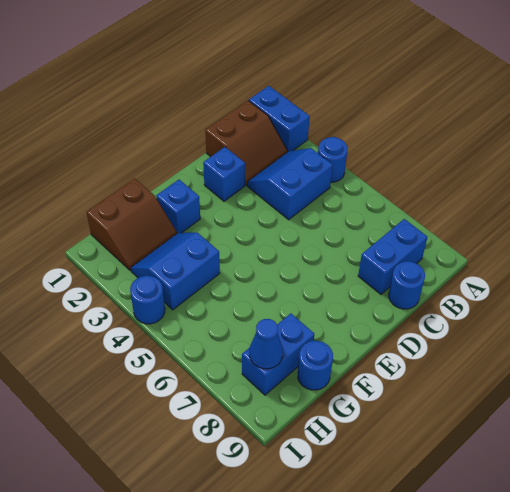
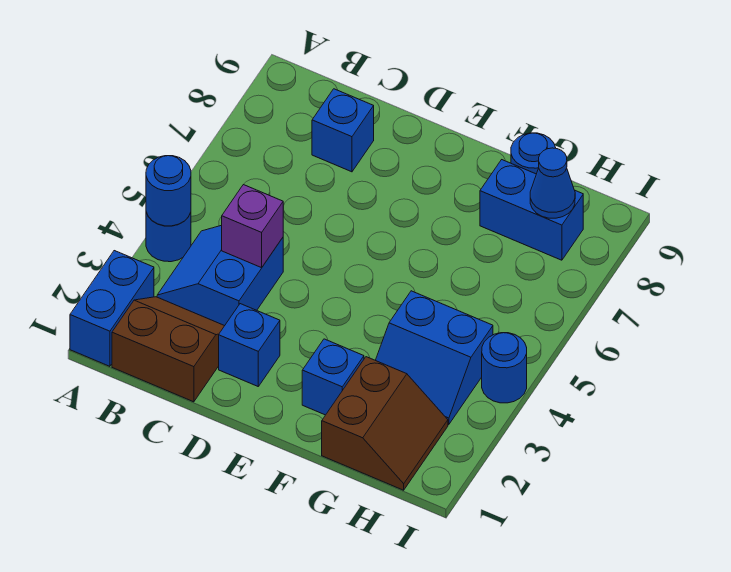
blue 2x2 slope [247,148,333,220] -> blue 2x2 slope turned to [157,225,283,326]
blue 1x2 brick [358,219,427,294] -> blue 1x1 brick [312,89,374,172]
none -> purple 1x1 brick [222,185,283,268]
blue 1x1 round brick [389,261,425,309] -> blue 1x1 round brick moved to [146,156,191,226]
brown 2x2 slope [87,178,177,271] -> brown 2x2 slope turned to [322,357,448,490]

